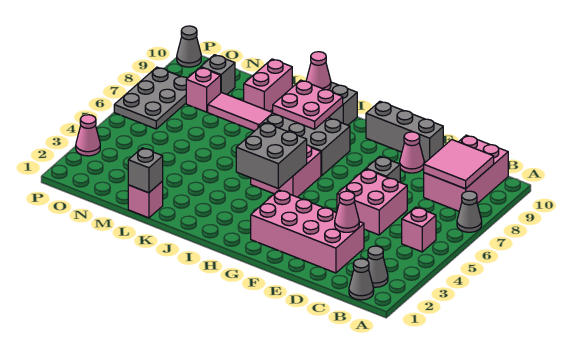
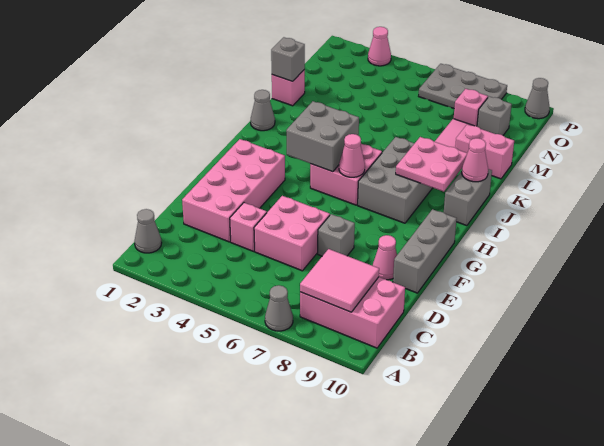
grey 1x1 cone [367,246,388,287] -> grey 1x1 cone moved to [251,90,275,131]
pink 1x1 brick [402,207,436,252] -> pink 1x1 brick moved to [230,203,267,251]
pink 1x1 cone [335,191,359,232] -> pink 1x1 cone moved to [339,134,365,177]

